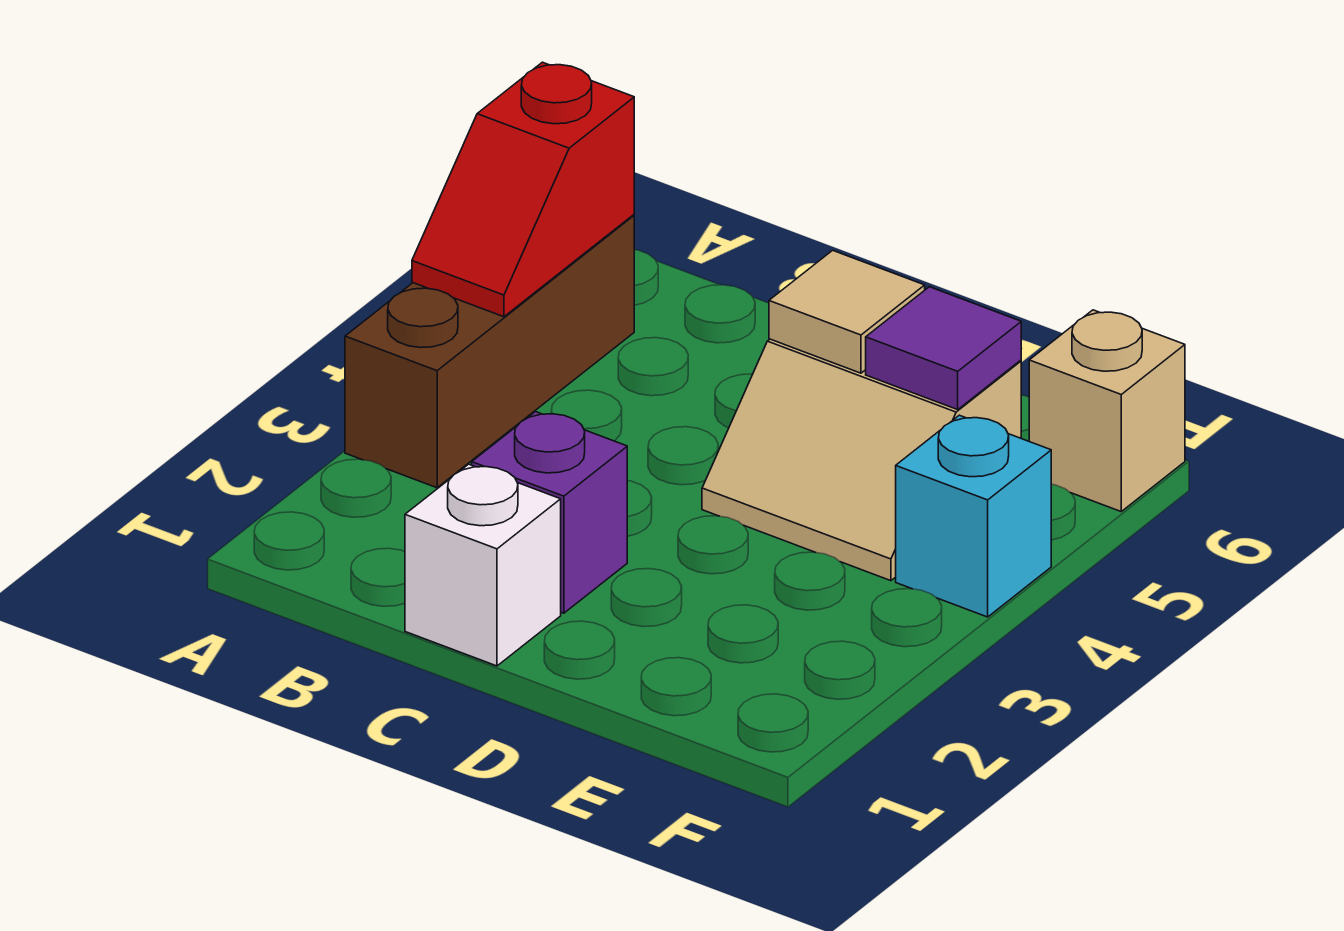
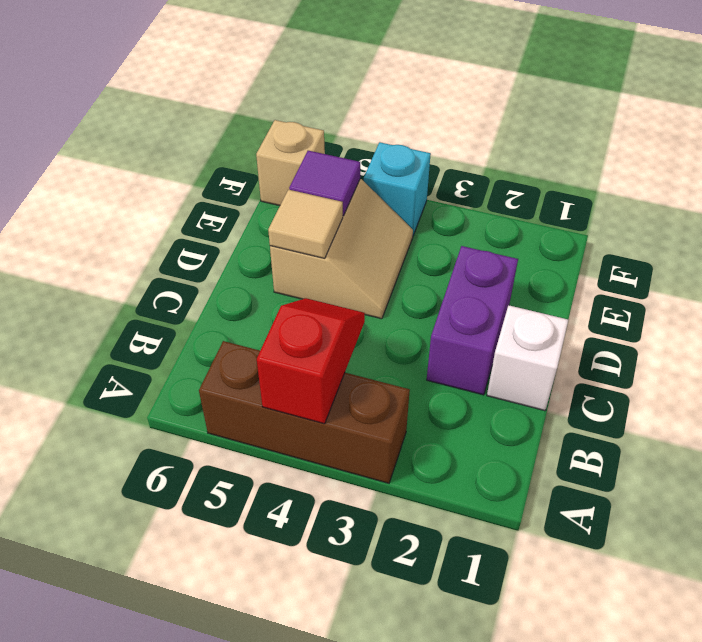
red 1x2 slope [412,62,634,317] -> red 1x2 slope turned to [257,298,365,424]
purple 1x1 brick [472,412,627,613] -> purple 1x2 brick [427,246,518,395]

